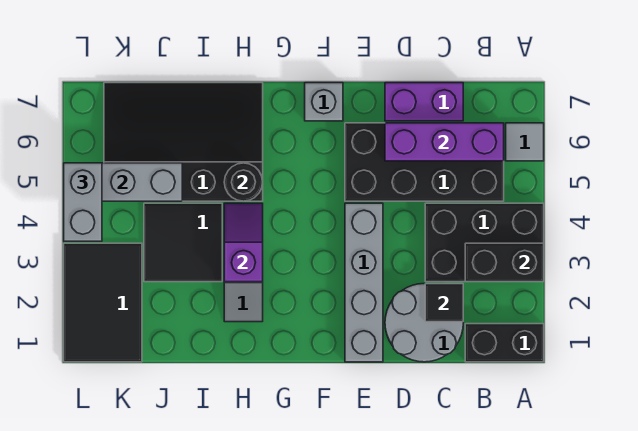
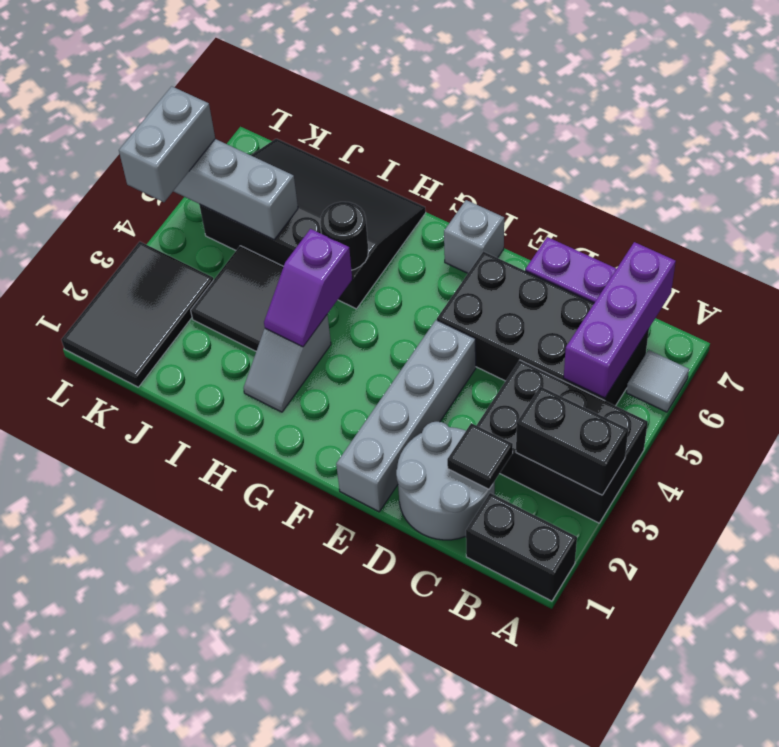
purple 1x3 brick [385,123,504,161] -> purple 1x3 brick turned to [564,242,676,398]
purple 1x2 slope [224,203,263,282] -> purple 1x2 slope turned to [264,229,352,347]

